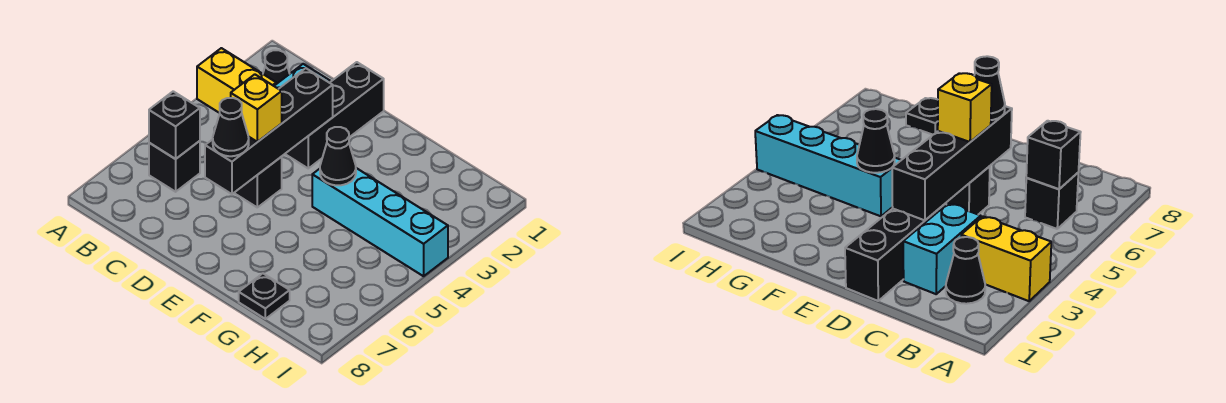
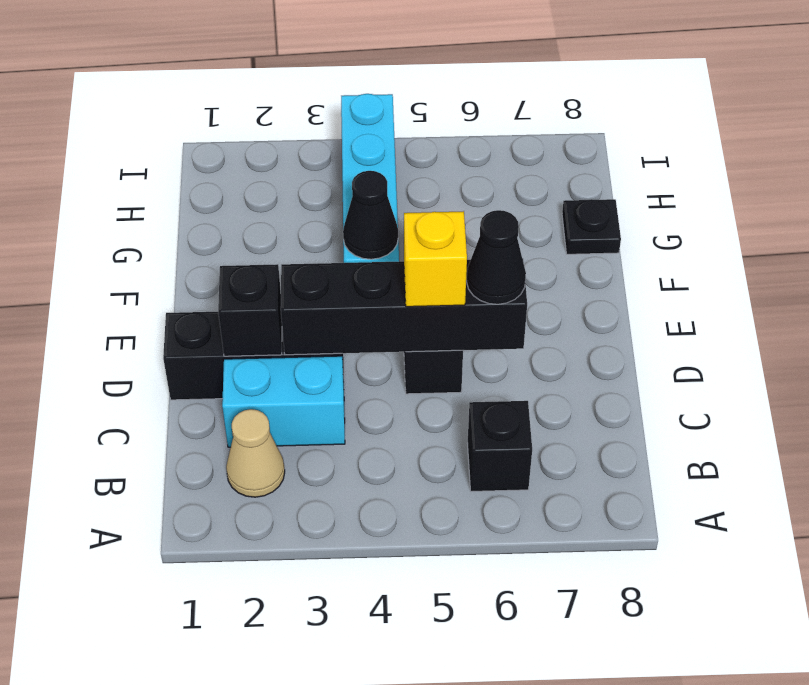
yellow 1x2 brick [197,48,276,113] -> none
black 1x1 cone [263,50,290,84] -> tan 1x1 cone [226,409,285,497]
black 1x1 brick [149,91,200,159] -> black 1x1 brick moved to [218,264,282,356]

